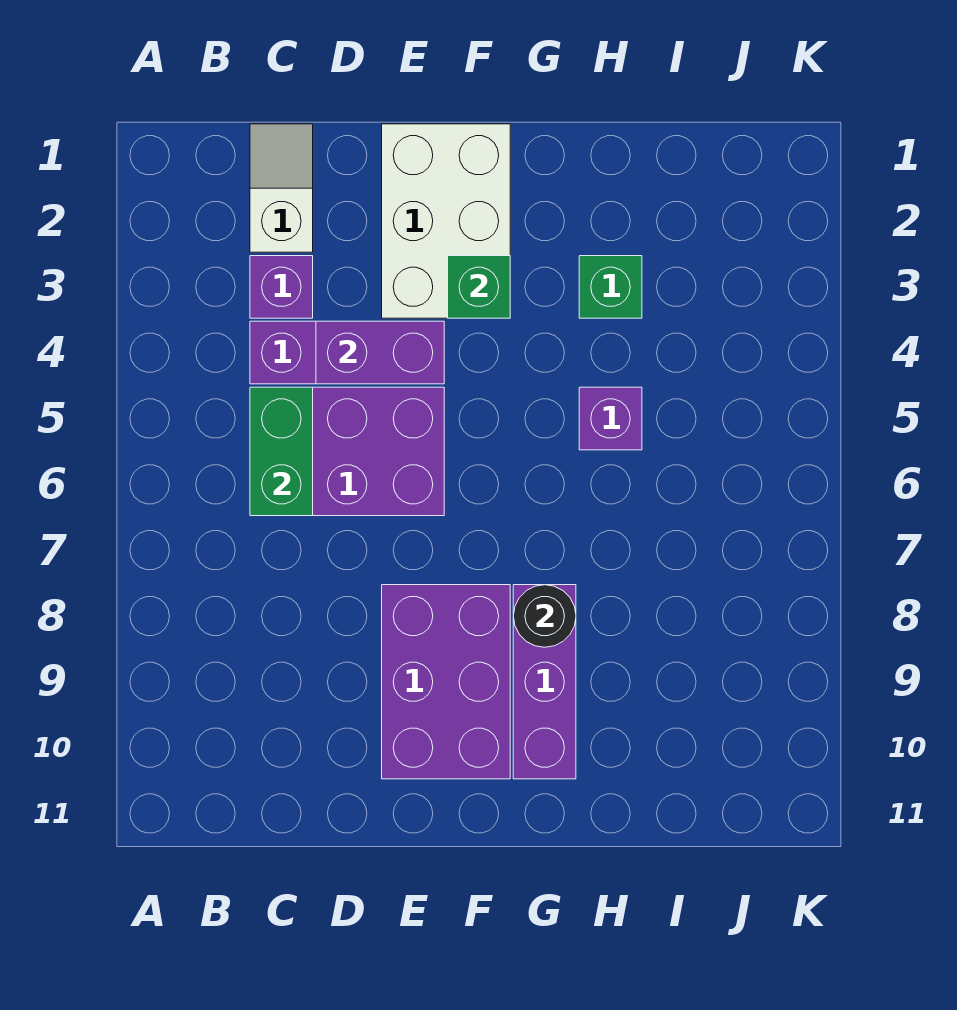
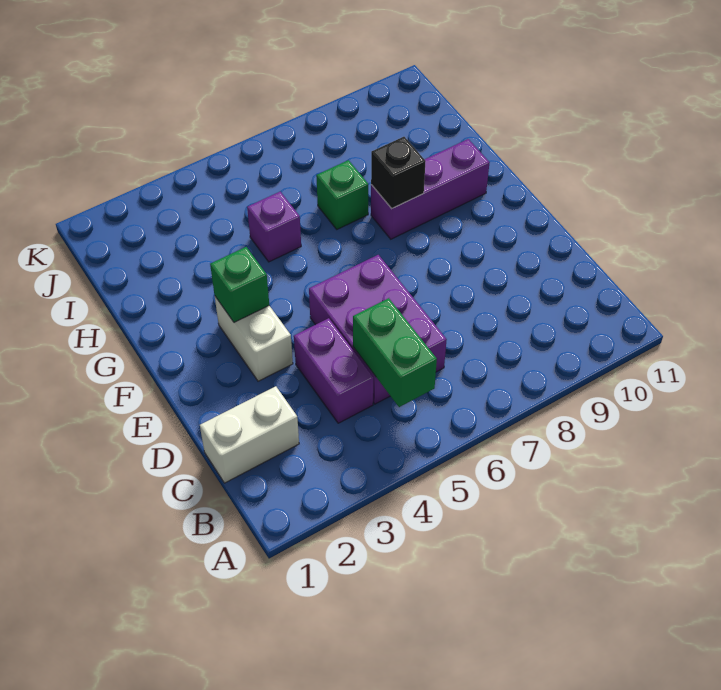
white 1x2 slope [250,124,313,252] -> white 1x2 brick [200,386,299,483]
purple 1x1 brick [250,256,313,318] -> none
green 1x2 brick [250,387,313,516] -> green 1x2 brick turned to [353,298,437,407]
purple 1x2 brick [316,321,444,384] -> none
white 2x3 brick [382,124,510,318] -> white 1x2 brick [215,297,293,381]
purple 2x3 brick [382,585,510,779] -> none
black 1x1 round brick [513,585,576,647] -> black 1x1 brick [371,137,426,209]
green 1x1 brick [579,256,642,318] -> green 1x1 brick moved to [316,160,368,229]

